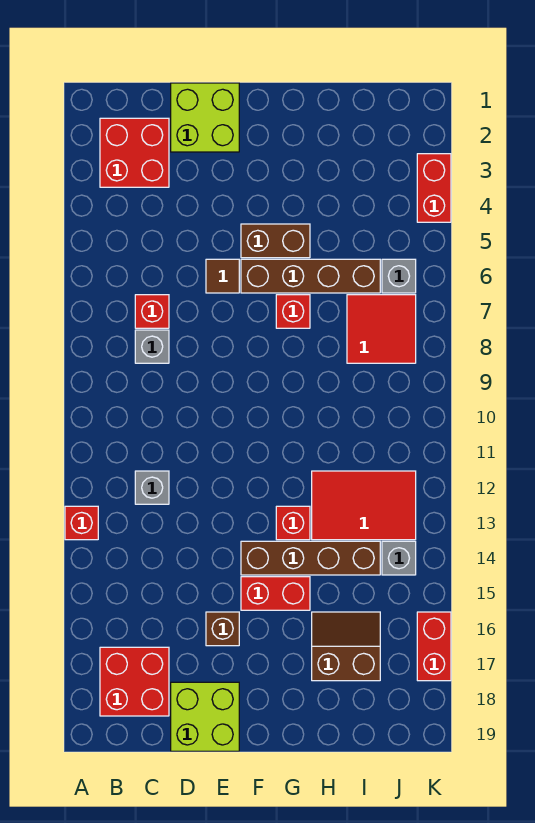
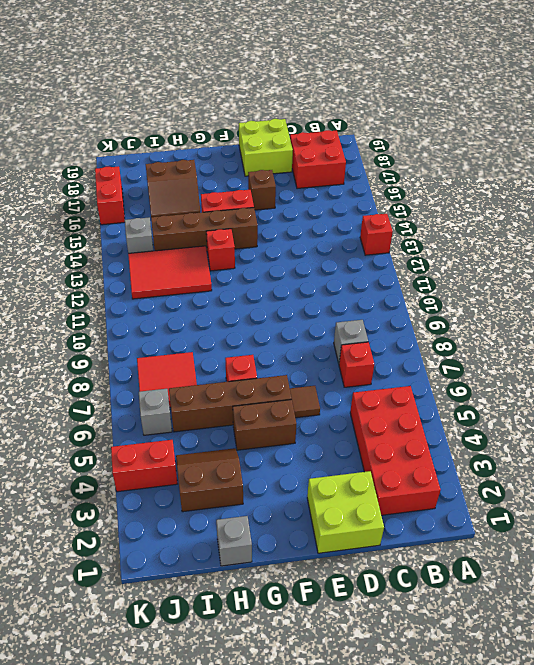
red 2x2 brick [100,118,169,187] -> red 2x4 brick [350,386,441,515]
grey 1x1 brick [135,471,169,504] -> grey 1x1 brick moved to [216,516,252,566]
none -> brown 2x2 slope [176,448,243,512]
red 1x2 brick [417,154,451,222] -> red 1x2 brick turned to [111,440,177,492]

